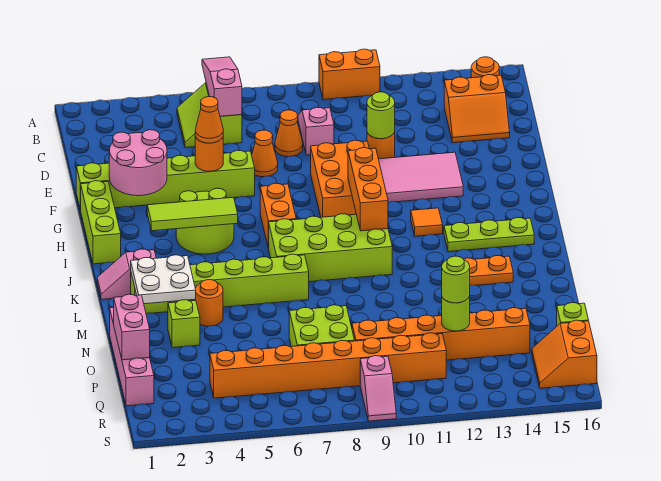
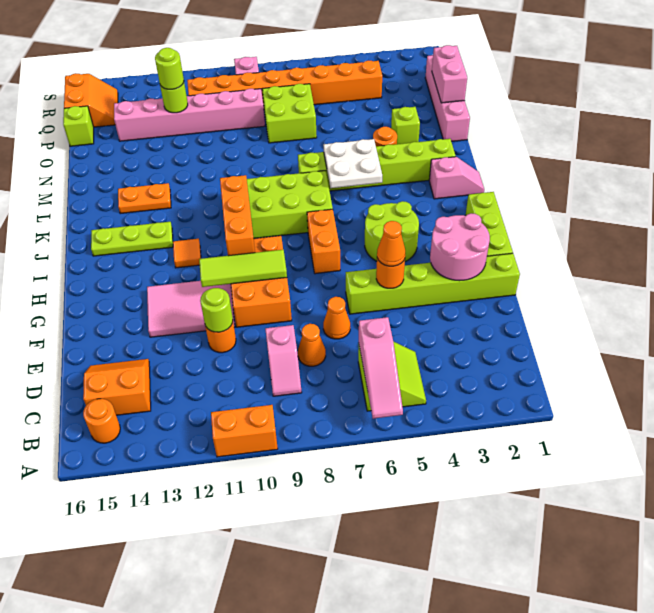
lime 1x3 tile [147,197,238,231] -> lime 1x3 tile moved to [199,250,287,287]
white 2x2 plate [131,255,196,304] -> white 2x2 plate moved to [324,139,382,188]
orange 1x6 brick [352,308,530,360] -> pink 1x6 brick [114,89,265,141]

